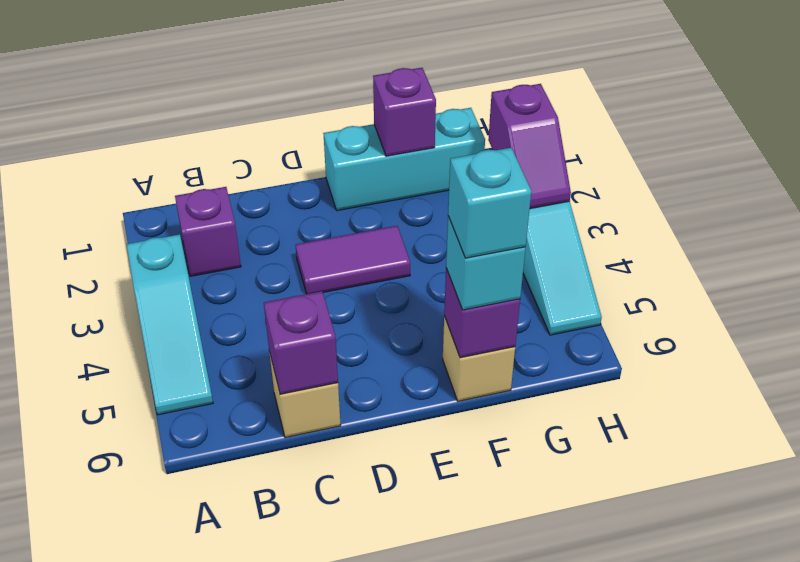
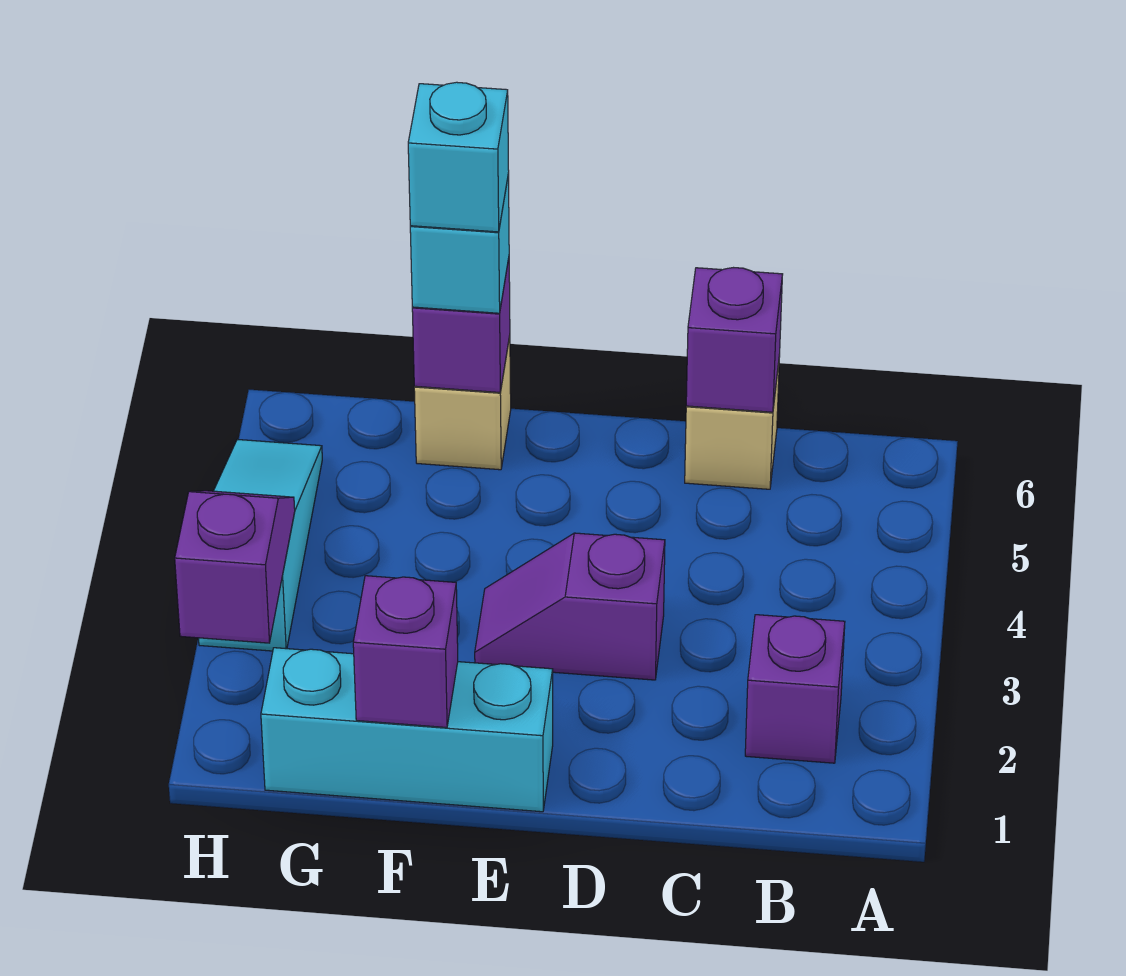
cyan 1x3 slope [127,234,213,415] -> none
purple 1x2 tile [296,226,410,294] -> purple 1x2 slope [475,533,665,680]

